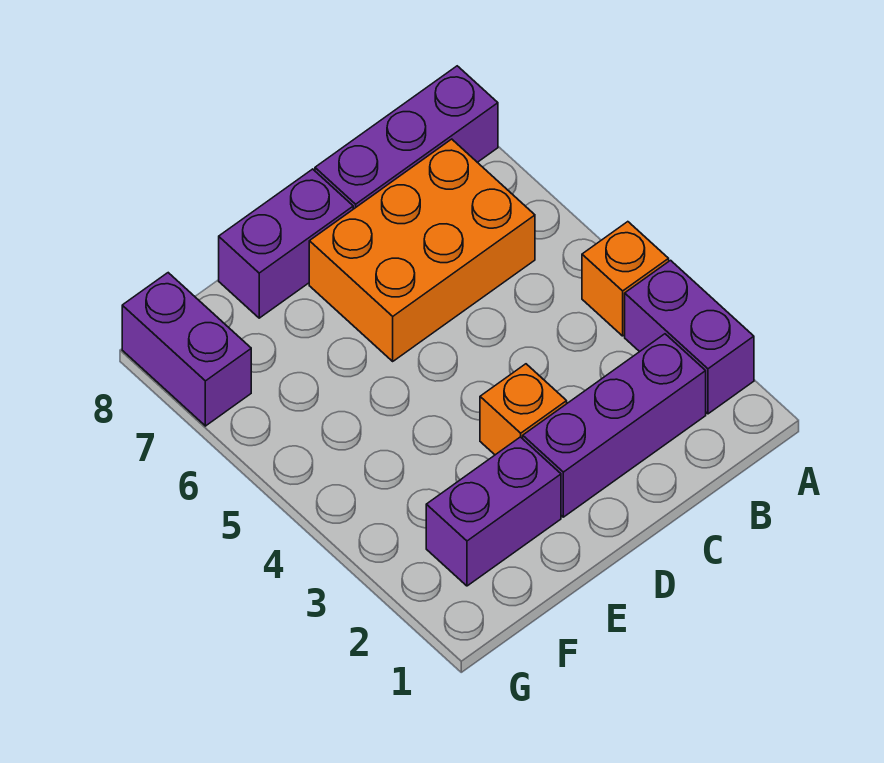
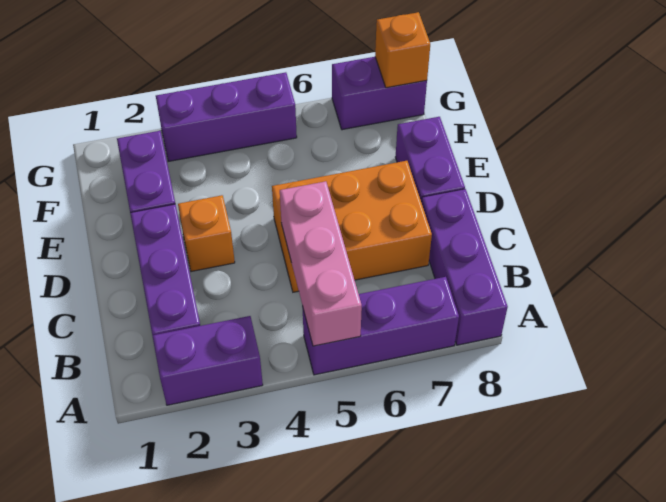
orange 1x1 brick [582,222,669,336] -> orange 1x1 brick moved to [375,12,430,88]
none -> purple 1x3 brick [302,277,459,375]
none -> pink 1x3 brick [280,181,362,346]
orange 2x3 brick [309,139,535,361] -> orange 2x3 brick turned to [272,161,432,292]
none -> purple 1x3 brick [156,72,297,162]

